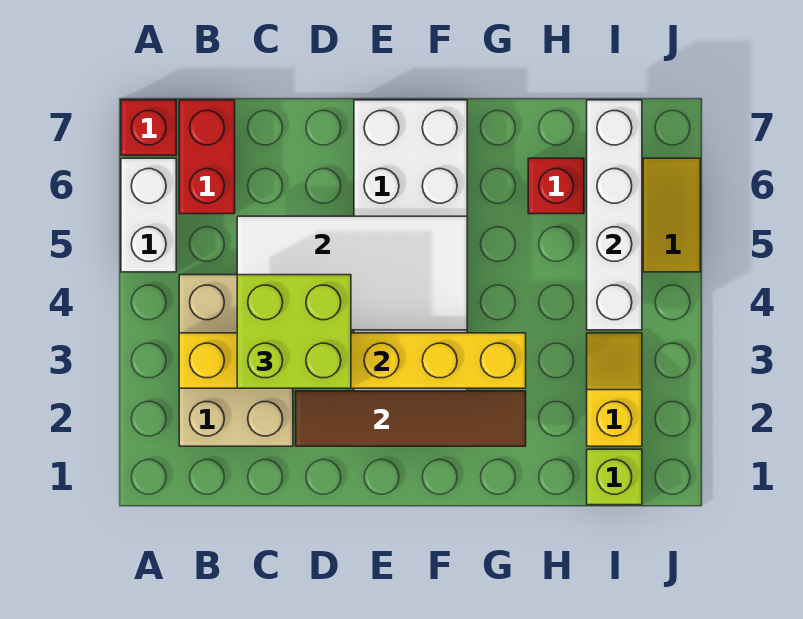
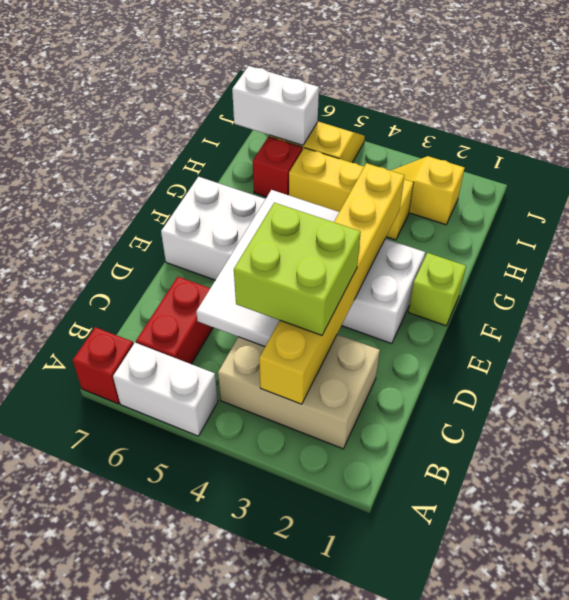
red 1x2 brick [179,100,235,214] -> red 1x2 brick turned to [136,277,213,364]
brown 1x4 tile [296,391,526,446] -> none
none -> yellow 1x3 brick [289,148,414,240]
lime 1x1 brick [587,449,642,505] -> lime 1x1 brick moved to [409,253,466,326]
white 1x4 brick [587,100,642,330] -> white 1x2 brick [232,66,319,145]

